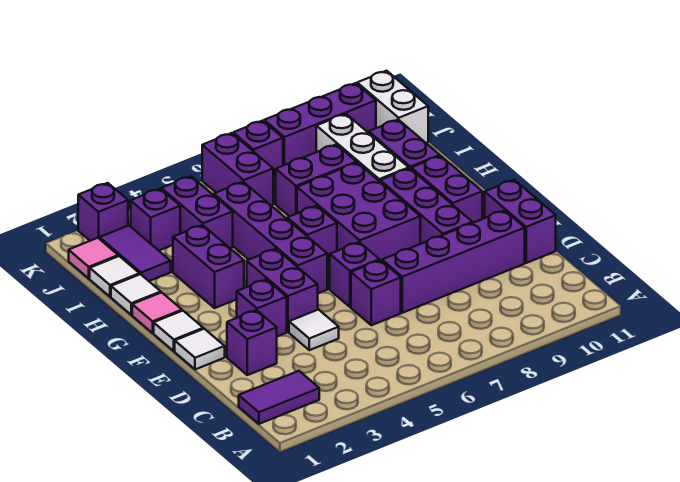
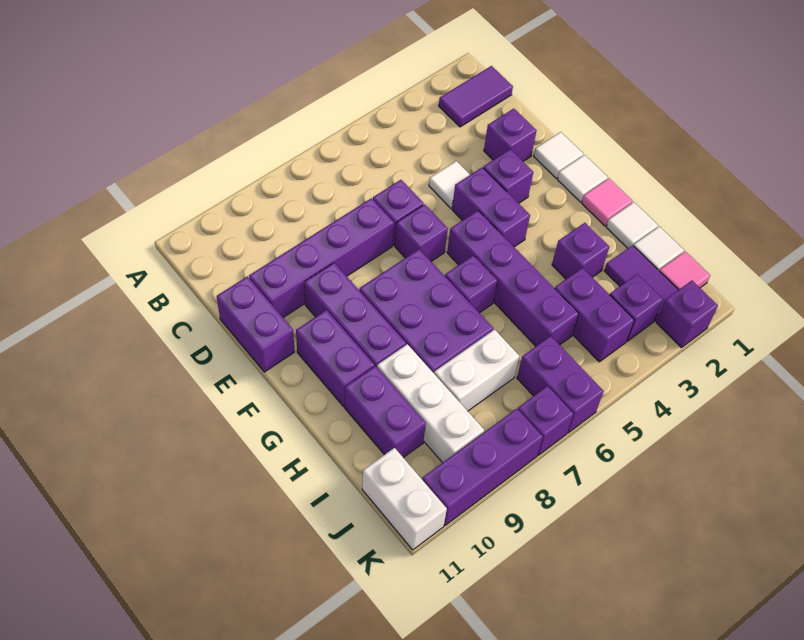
purple 1x2 brick [173,225,244,308] -> purple 1x1 brick [552,223,609,279]
purple 1x2 brick [276,145,356,217] -> white 1x2 brick [434,330,519,411]

